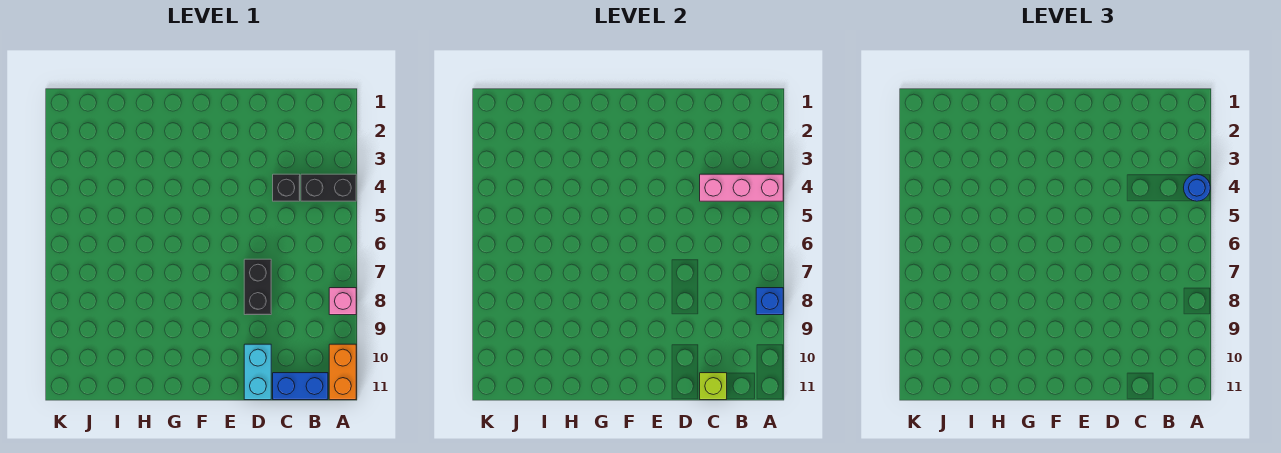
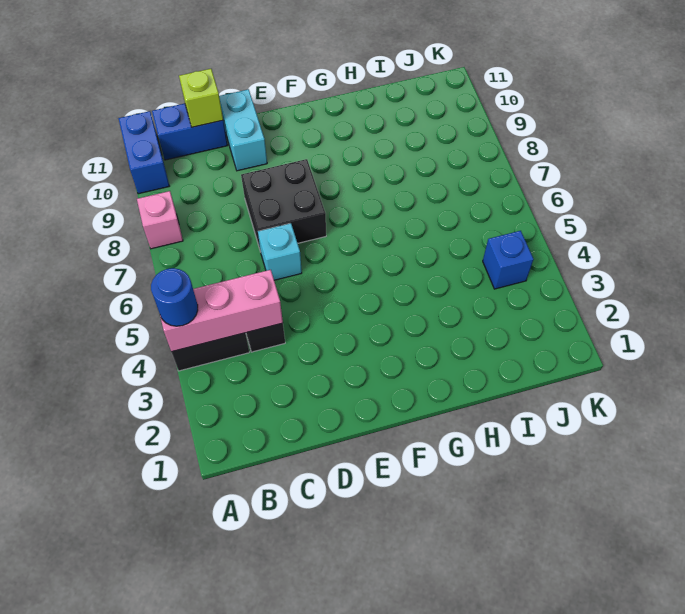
blue 1x1 brick [756,288,783,315] -> blue 1x1 brick moved to [483,231,534,289]
orange 1x2 brick [329,344,356,400] -> blue 1x2 brick [118,111,169,194]
none -> cyan 1x1 brick [258,223,302,280]
black 1x2 brick [244,259,271,315] -> black 2x2 brick [241,159,326,252]

